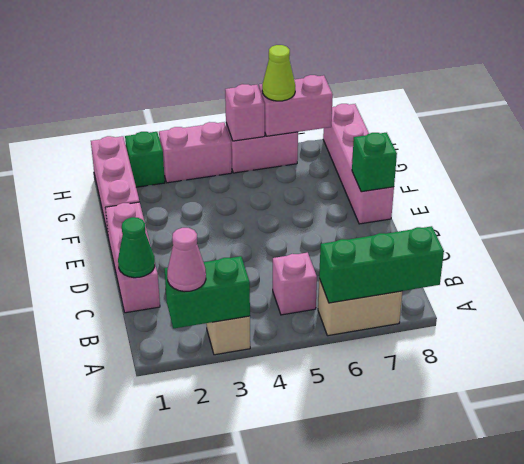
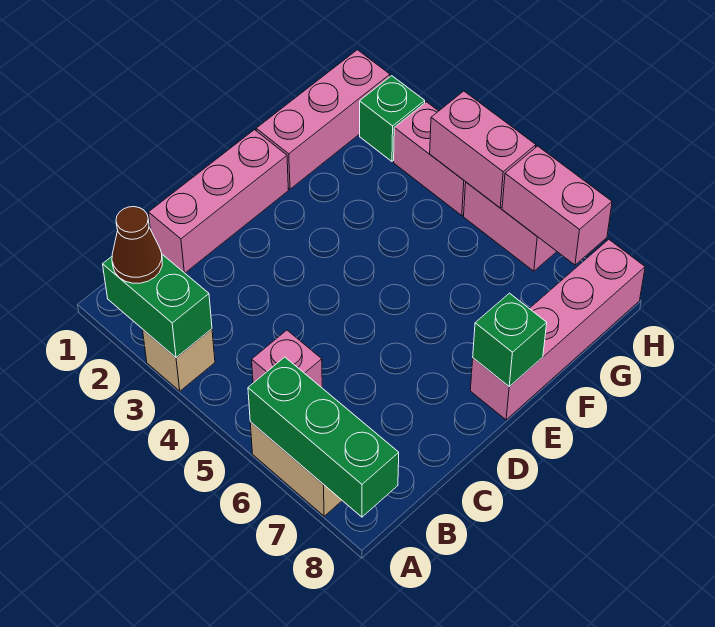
pink 1x1 cone [167,228,206,292] -> brown 1x1 cone [112,207,162,283]
green 1x1 cone [118,217,155,278] -> none
pink 1x1 brick [225,84,265,141] -> pink 1x2 brick [430,91,536,208]
lime 1x1 cone [262,45,295,101] -> none

